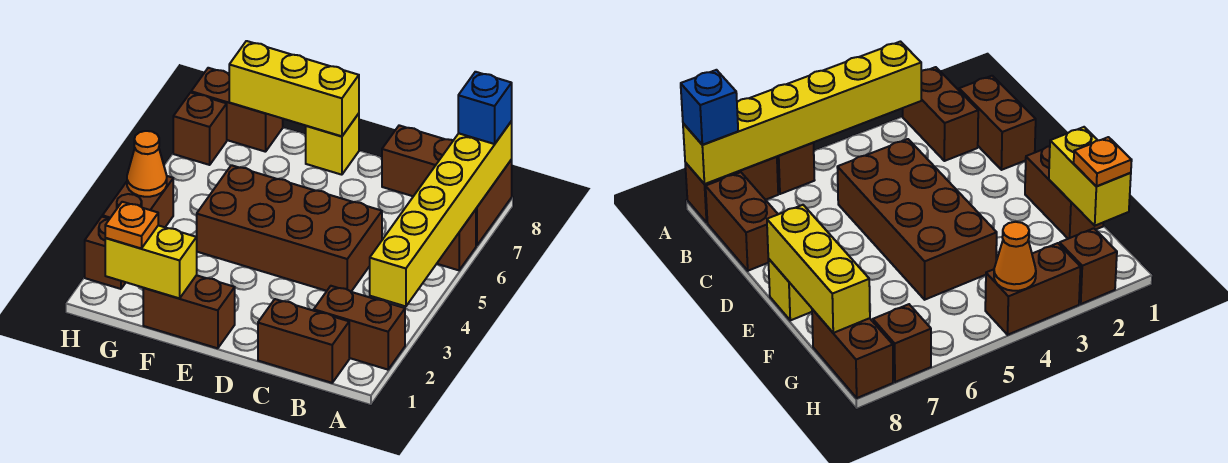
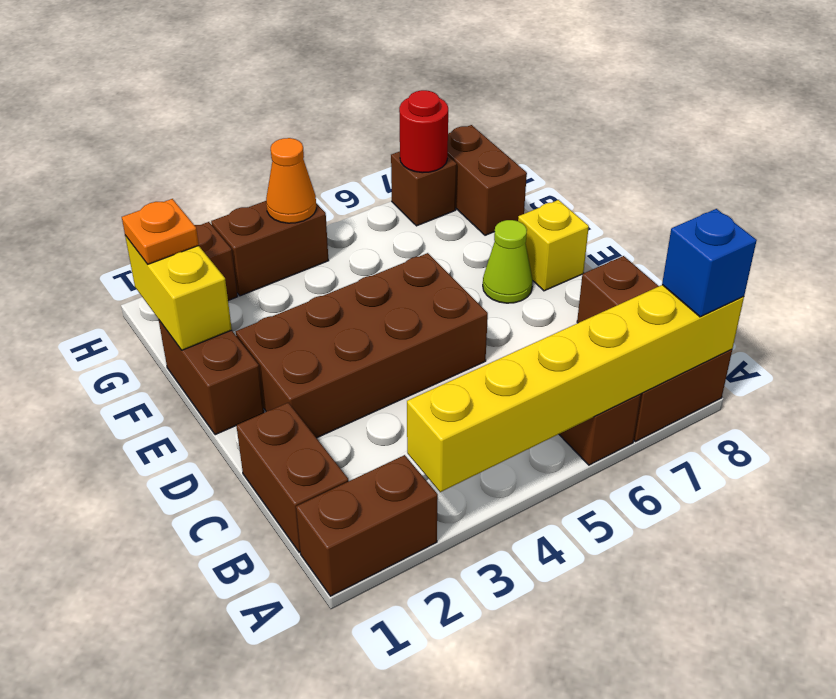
brown 1x2 brick [314,286,405,370] -> brown 1x2 brick turned to [296,455,438,596]
brown 2x4 brick [197,165,382,291] -> brown 2x4 brick turned to [236,253,488,438]
none -> lime 1x1 cone [483,220,533,303]
yellow 1x3 brick [229,41,359,136] -> none
none -> red 1x1 round brick [399,90,448,173]

